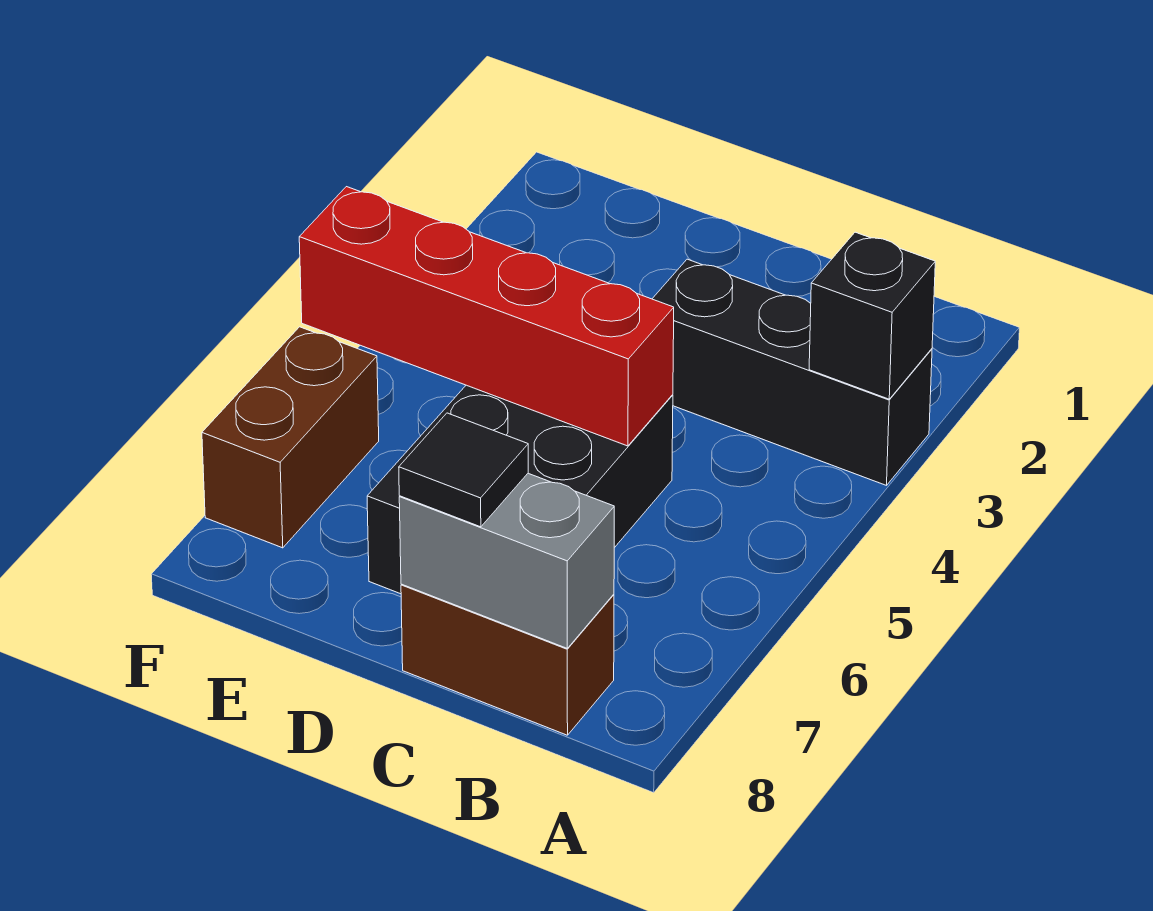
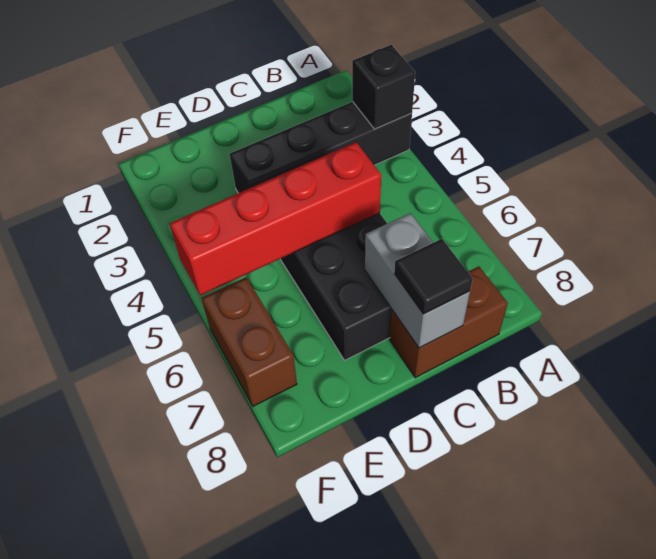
black 1x3 brick [652,259,932,485] -> black 1x4 brick [230,102,412,193]
grey 1x2 brick [399,473,614,648] -> grey 1x2 brick turned to [365,213,470,348]

